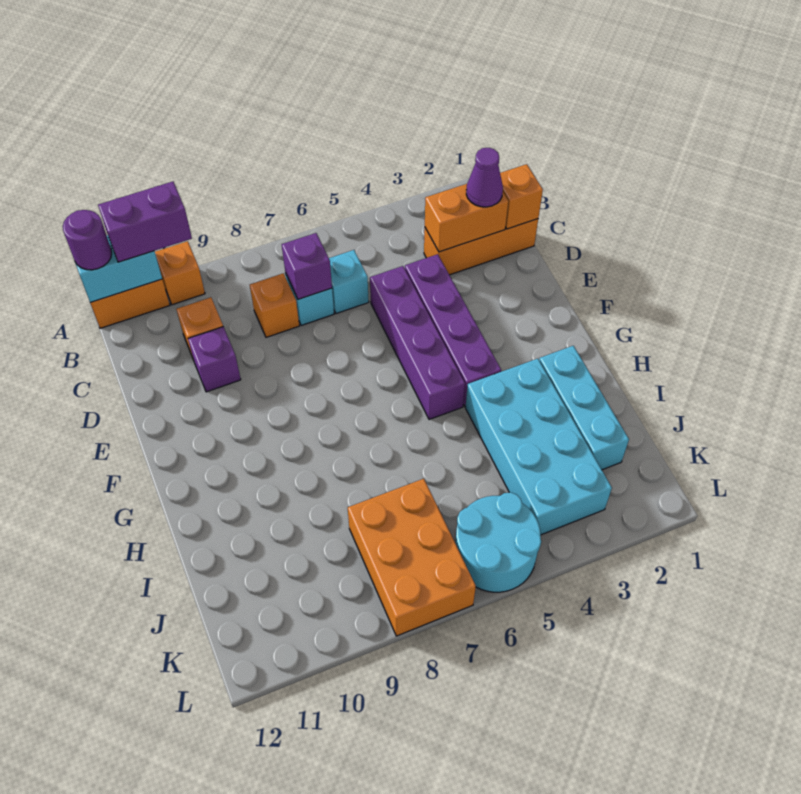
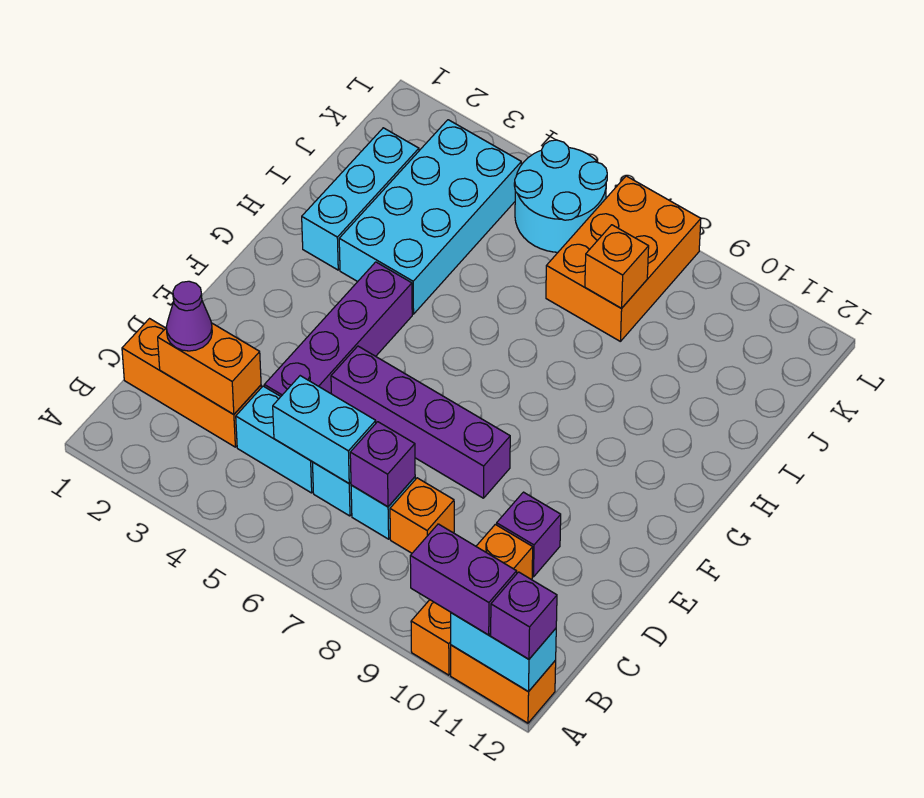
purple 1x1 round brick [63,210,112,270] -> purple 1x1 brick [491,572,557,659]
orange 1x1 brick [500,164,543,229] -> orange 1x1 brick moved to [585,225,649,308]
none -> cyan 1x2 brick [236,386,313,493]
none -> cyan 1x2 brick [273,376,376,483]
purple 1x4 brick [370,266,465,420] -> purple 1x4 brick turned to [331,346,510,498]

